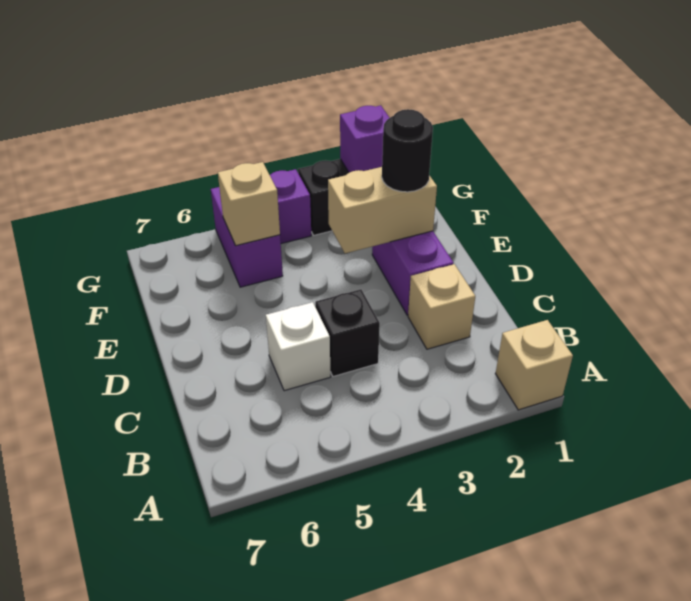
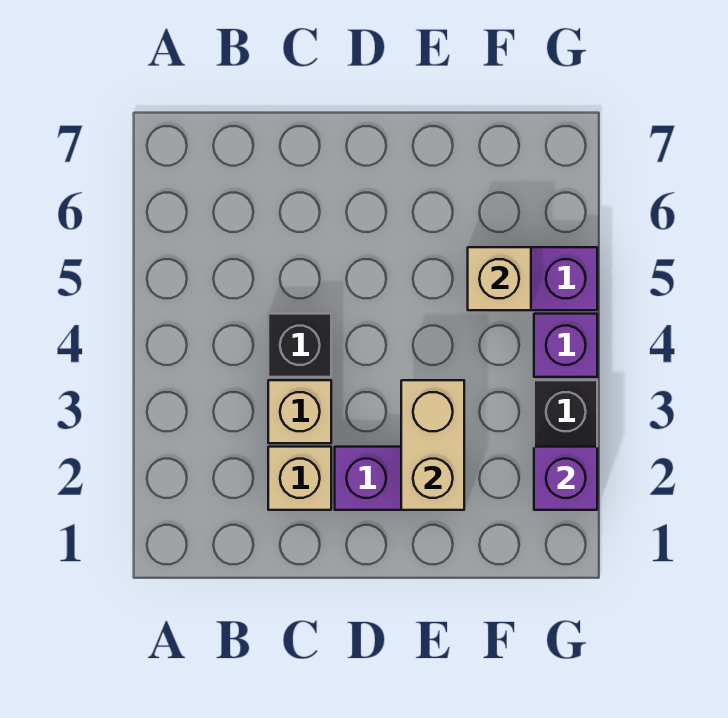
tan 1x1 brick [495,320,573,410] -> tan 1x1 brick moved to [268,380,331,443]
white 1x1 brick [266,302,331,391] -> none
black 1x1 round brick [382,109,433,192] -> none

